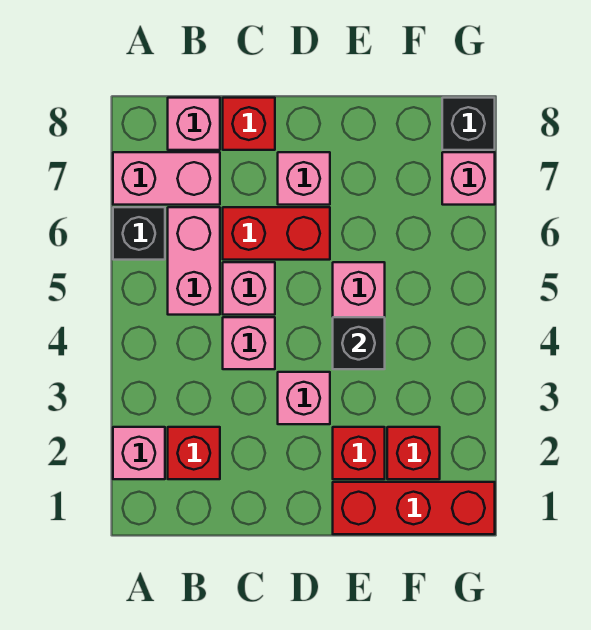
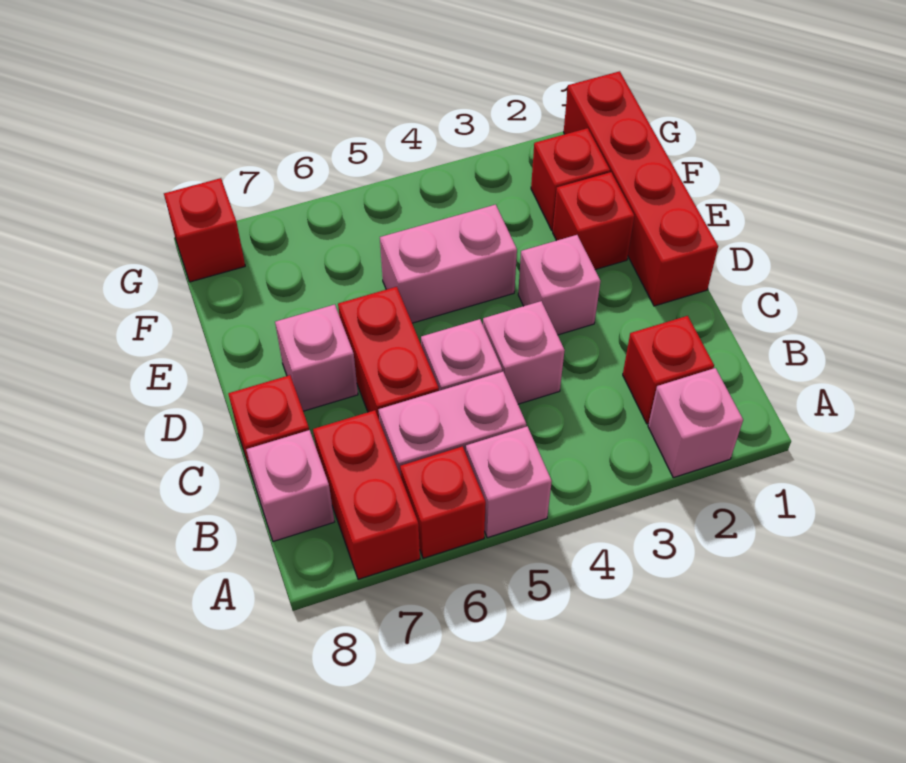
black 1x1 brick [113,207,165,260] -> red 1x1 brick [400,446,486,558]
pink 1x2 brick [113,152,220,205] -> red 1x2 brick [313,410,420,579]
red 1x3 brick [333,482,495,534] -> red 1x4 brick [564,71,718,306]
black 1x1 brick [333,317,385,369] -> none
pink 1x1 brick [442,152,495,205] -> pink 1x1 brick moved to [466,426,552,538]
black 1x1 brick [442,98,495,150] -> red 1x1 brick [164,178,245,282]

